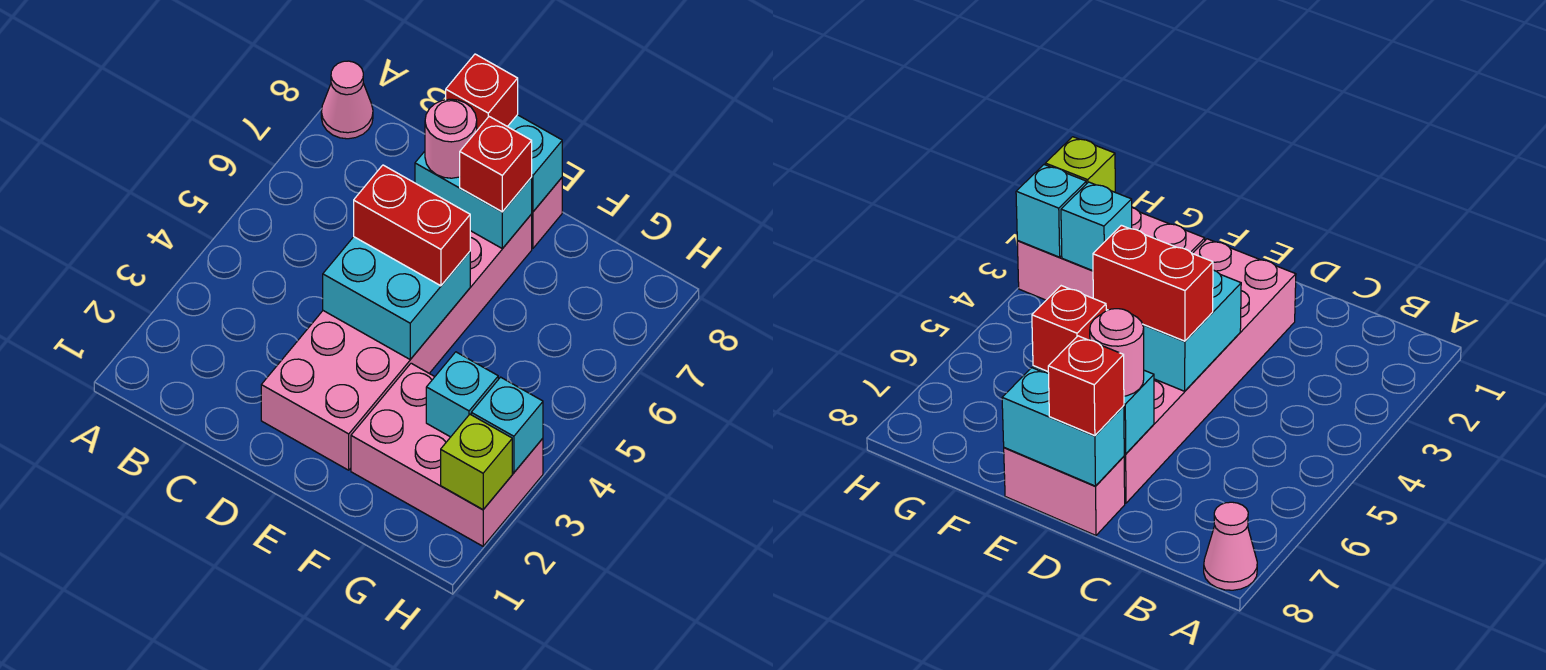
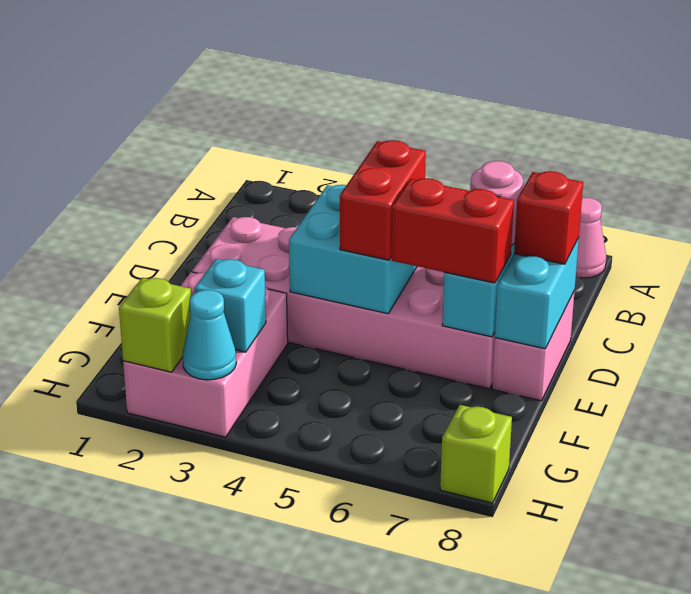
red 1x1 brick [460,117,532,212] -> red 1x2 brick [392,178,514,283]
cyan 1x1 brick [471,377,543,473] -> cyan 1x1 cone [183,290,236,380]
none -> lime 1x1 brick [440,405,512,503]

